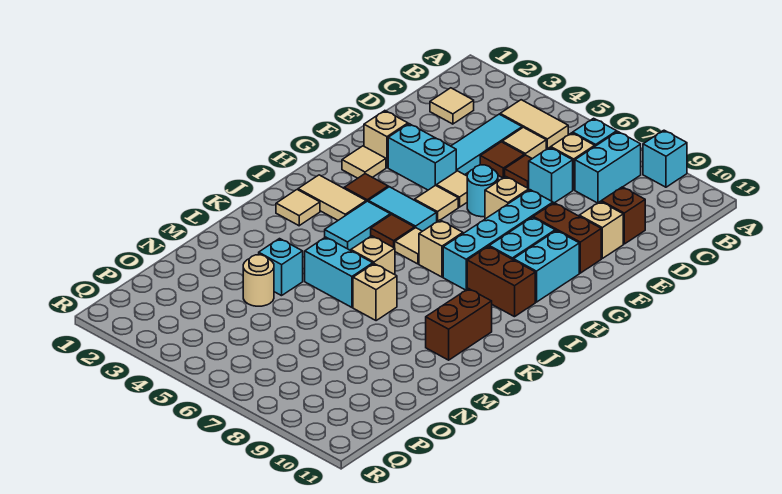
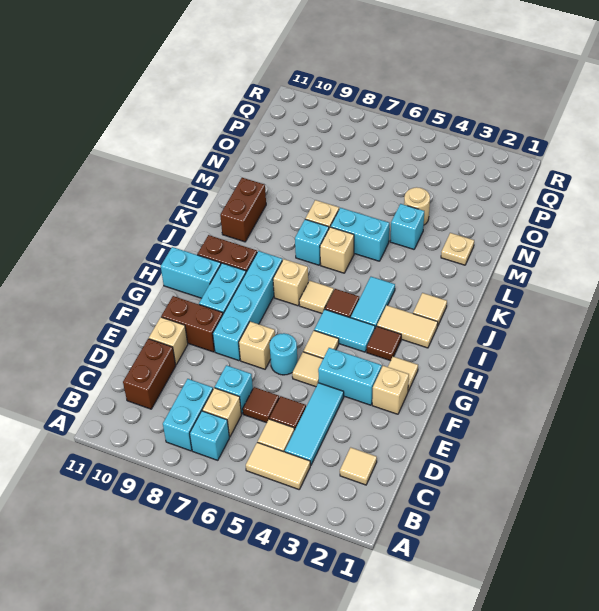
cyan 1x1 brick [643,130,687,187] -> cyan 1x1 brick moved to [295,219,329,265]
brown 1x1 brick [601,187,645,244] -> brown 1x2 brick [123,339,176,409]
cyan 1x2 brick [514,231,579,302] -> cyan 1x2 brick turned to [161,247,221,298]
none -> tan 1x1 plate [441,233,474,265]

